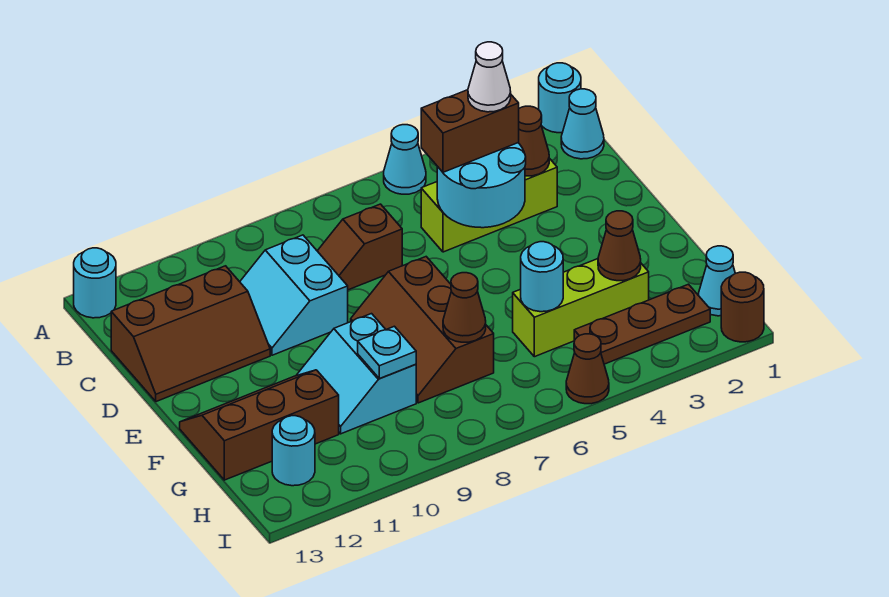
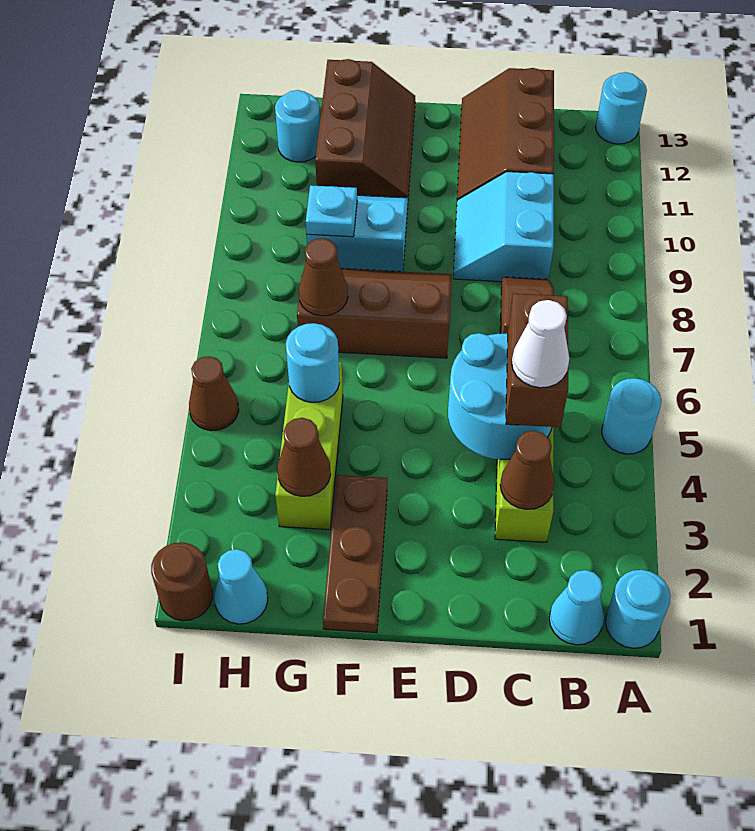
cyan 1x1 cone [384,125,426,194] -> cyan 1x1 round brick [602,378,661,454]
cyan 2x2 slope [240,235,348,355] -> cyan 2x2 slope turned to [453,172,554,282]
brown 1x3 plate [574,284,710,364] -> brown 1x3 plate moved to [323,475,388,633]

